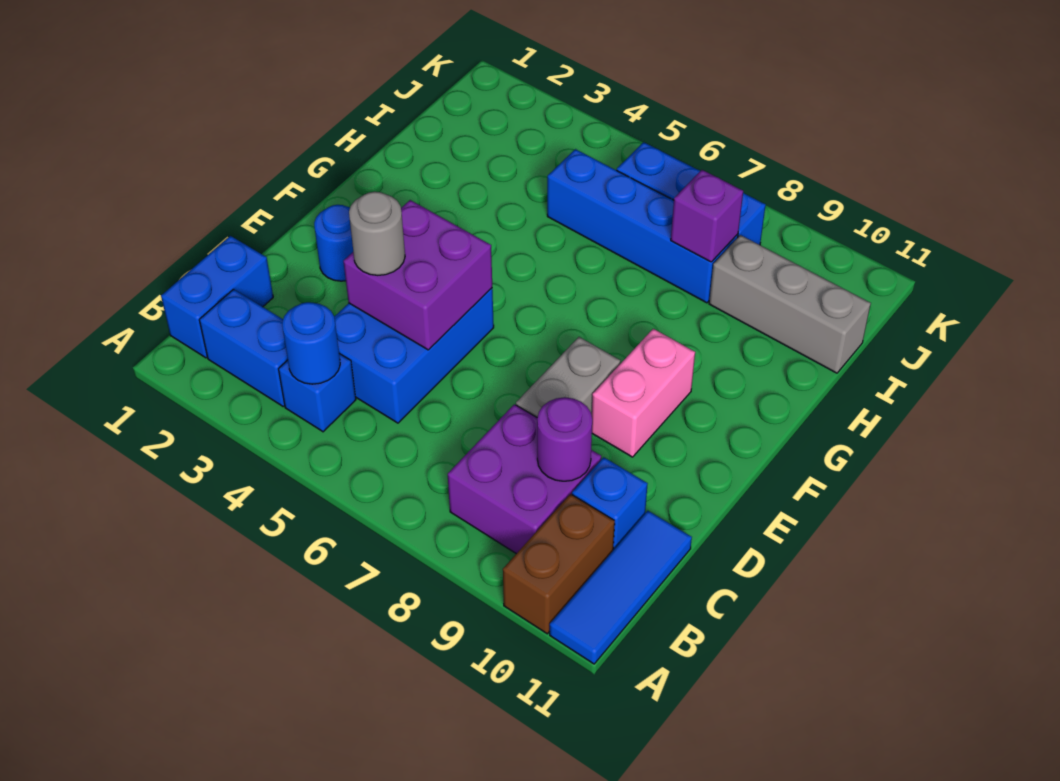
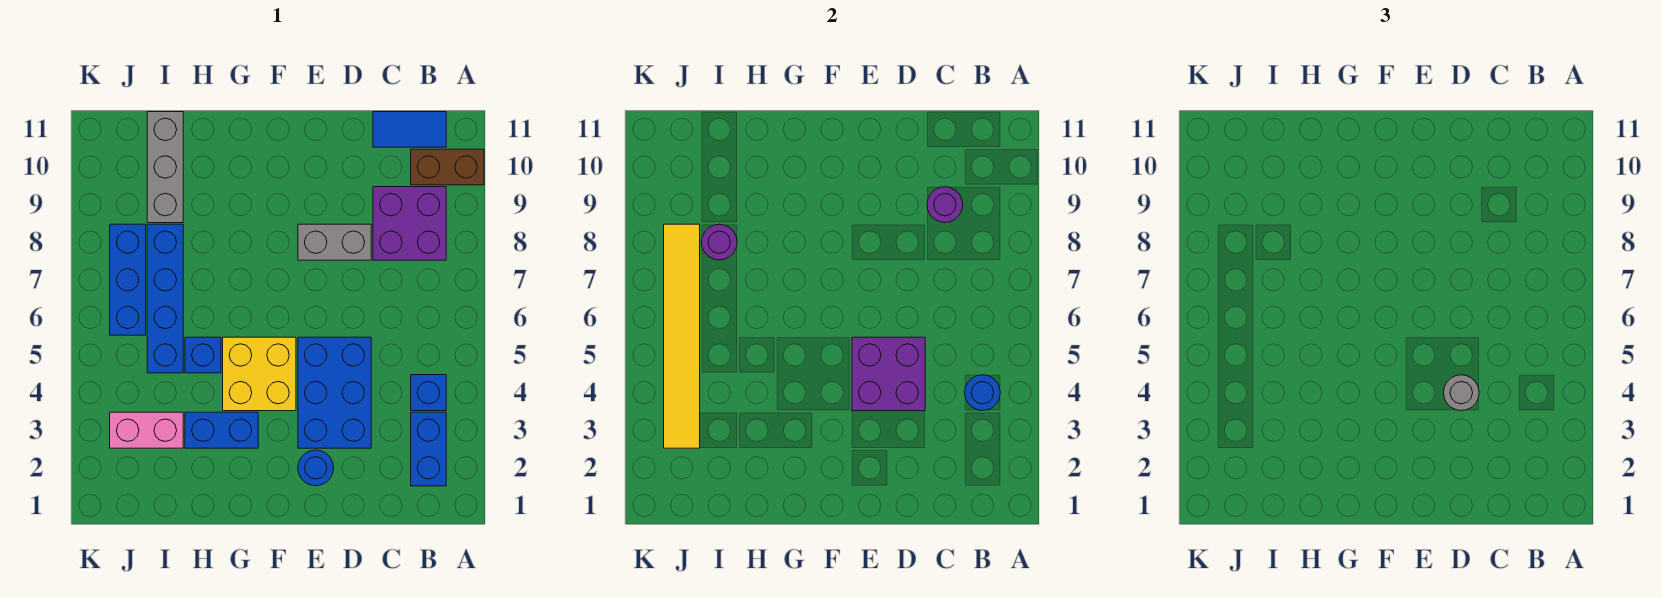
blue 1x3 tile [550,511,692,664] -> blue 1x2 tile [373,112,446,147]
blue 1x2 brick [161,236,273,358] -> blue 1x2 brick moved to [185,412,258,448]
blue 2x3 brick [334,288,494,423] -> blue 2x3 brick turned to [298,337,371,448]
blue 1x1 brick [572,457,648,550] -> blue 1x1 brick moved to [185,337,221,373]
pink 1x2 brick [592,329,695,457] -> pink 1x2 brick moved to [110,412,183,448]
none -> yellow 2x2 brick [223,337,296,411]
purple 1x1 brick [671,170,743,262] -> purple 1x1 round brick [701,224,737,260]
none -> yellow 1x6 tile [664,224,700,448]

